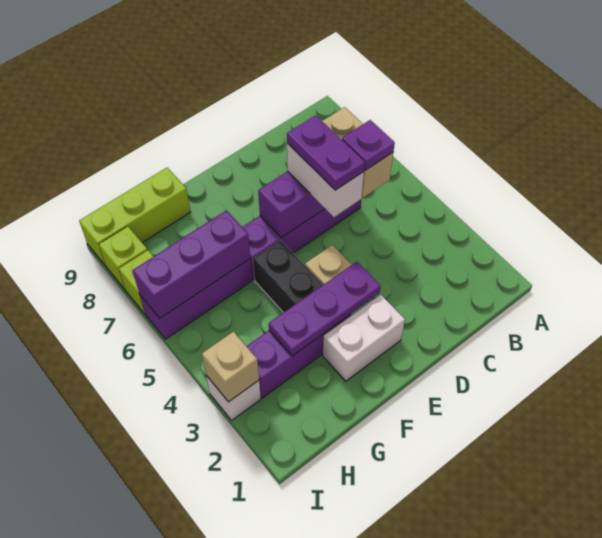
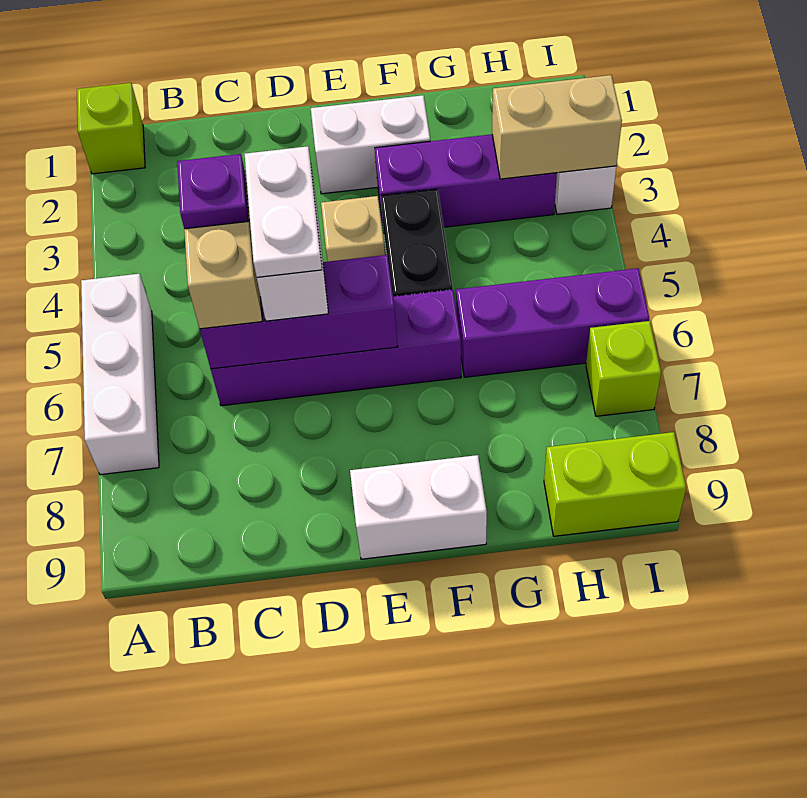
none -> white 1x3 brick [81,274,159,475]
purple 1x2 plate [287,115,365,190] -> white 1x2 plate [245,146,322,277]
purple 1x3 plate [269,262,381,356] -> none
none -> white 1x2 brick [350,455,487,559]
purple 1x3 brick [133,210,250,318] -> none
lime 1x3 brick [79,168,190,266] -> lime 1x2 brick [544,432,686,536]
tan 1x1 brick [202,332,259,402] -> tan 1x2 brick [492,75,622,179]
lime 1x1 brick [99,226,148,289] -> lime 1x1 brick moved to [77,83,145,174]

